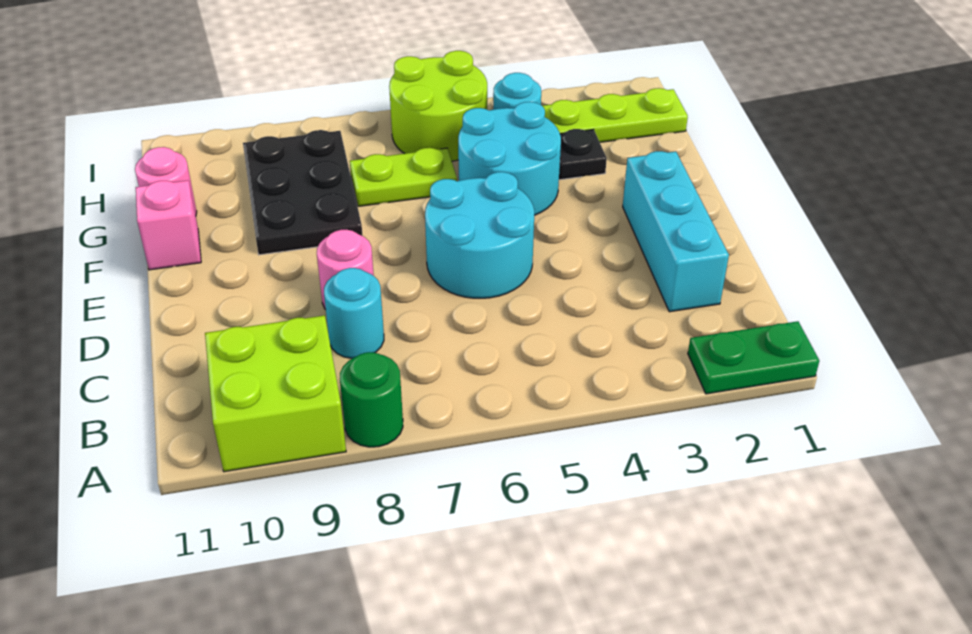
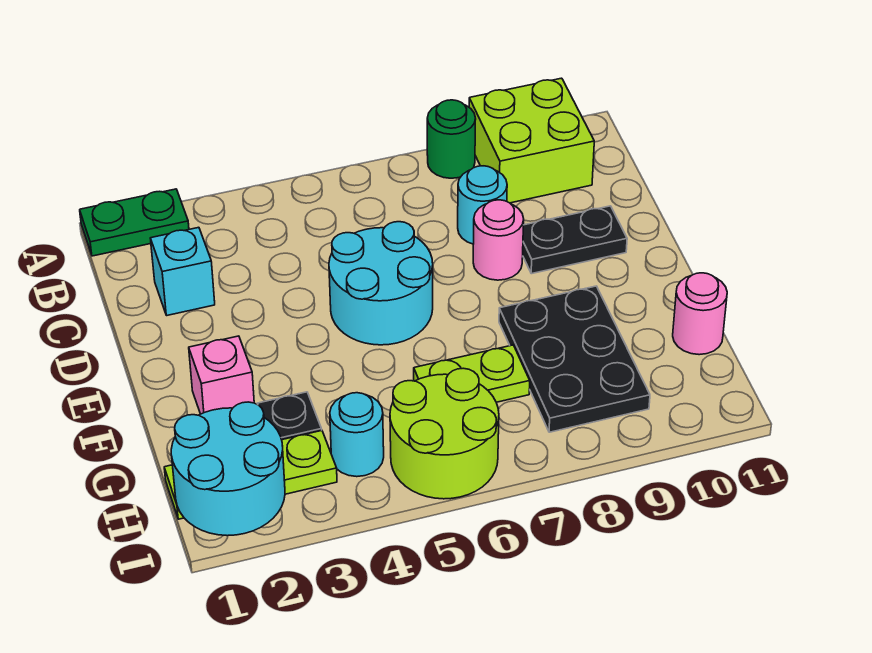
cyan 1x3 brick [623,151,729,312] -> cyan 1x1 brick [150,227,215,315]
none -> black 1x2 plate [523,206,627,274]
cyan 2x2 round brick [458,102,561,215] -> cyan 2x2 round brick moved to [171,402,285,536]
pink 1x1 brick [136,180,201,270] -> pink 1x1 brick moved to [189,336,254,414]

